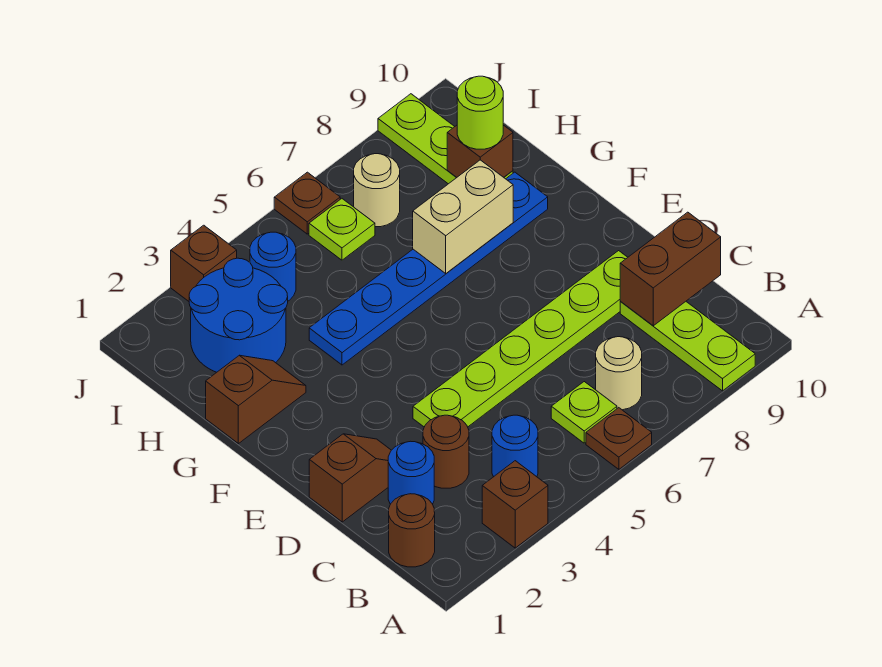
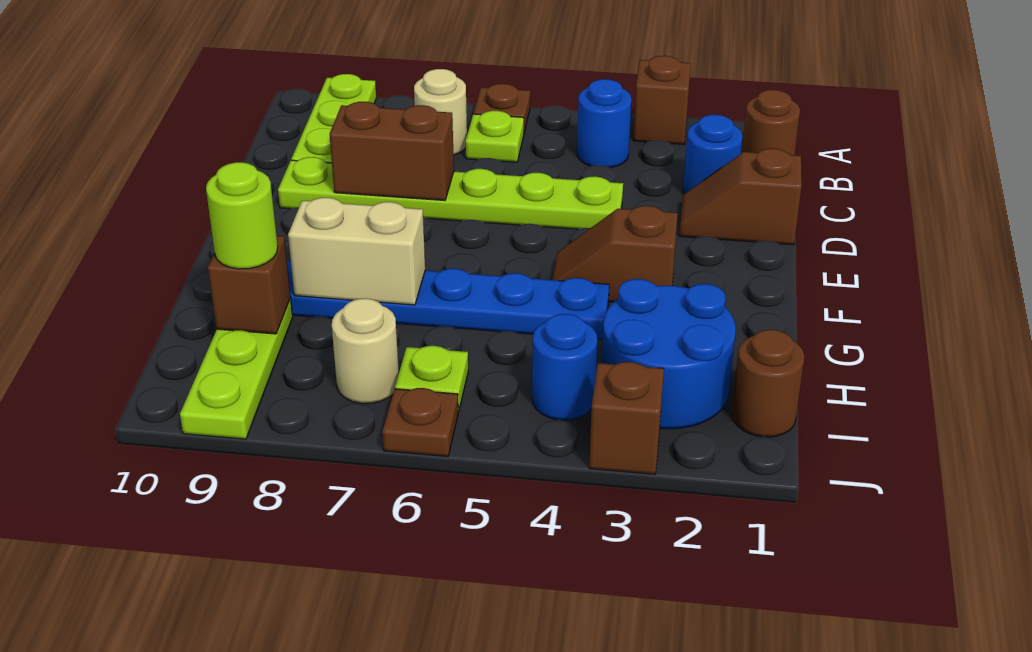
brown 1x1 round brick [423,415,469,488] -> brown 1x1 round brick moved to [732,330,805,437]
brown 1x2 brick [620,212,721,326] -> brown 1x2 brick moved to [330,102,454,200]
brown 1x2 slope [206,355,306,444] -> brown 1x2 slope moved to [552,206,678,302]

